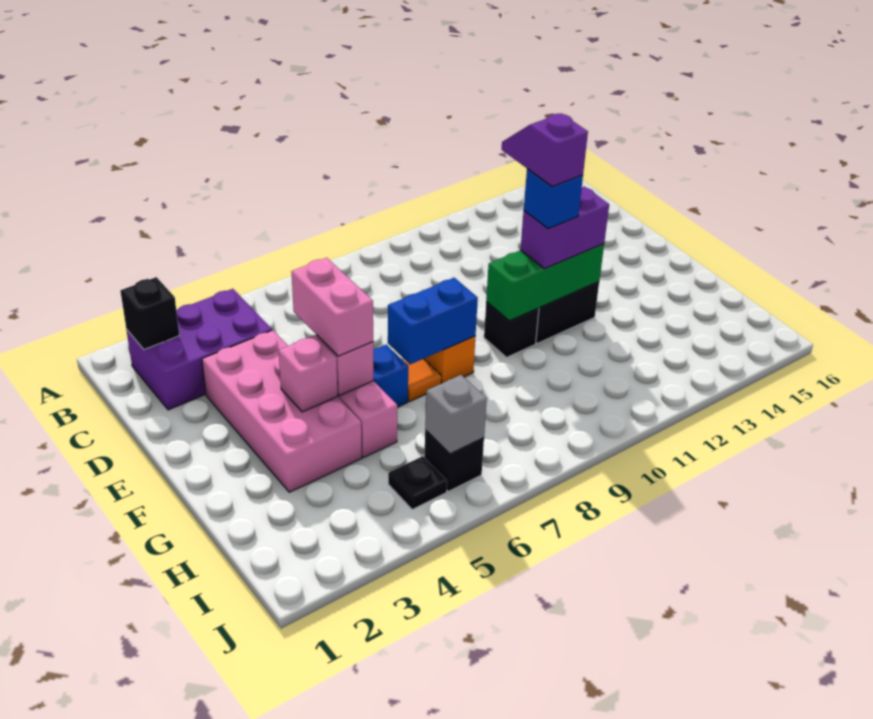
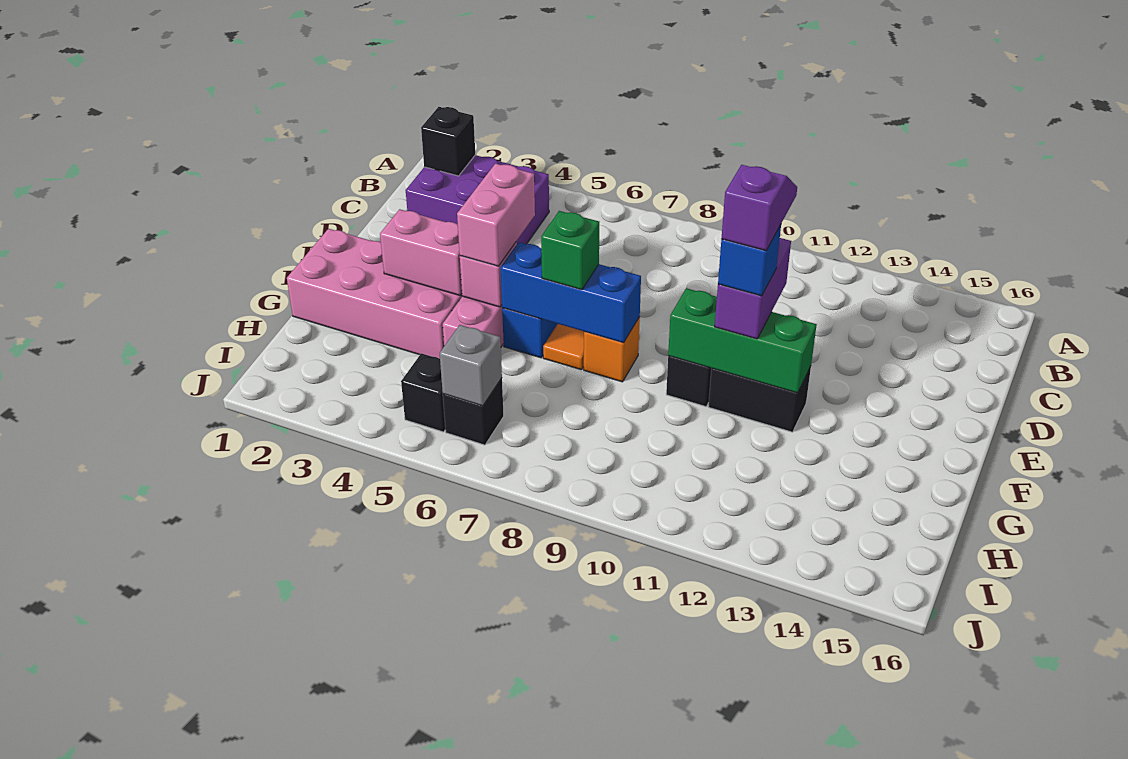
pink 2x4 brick [202,330,362,492] -> pink 2x4 brick turned to [287,229,462,359]
pink 1x1 brick [279,335,337,412] -> pink 1x2 brick [380,209,462,295]
blue 1x2 brick [388,278,478,364] -> blue 1x3 brick [501,242,641,343]
none -> green 1x1 brick [541,211,599,290]
purple 1x2 brick [520,186,609,269] -> purple 1x2 brick turned to [715,238,791,339]
black 1x1 plate [388,456,447,510] -> black 1x1 brick [401,353,445,432]

